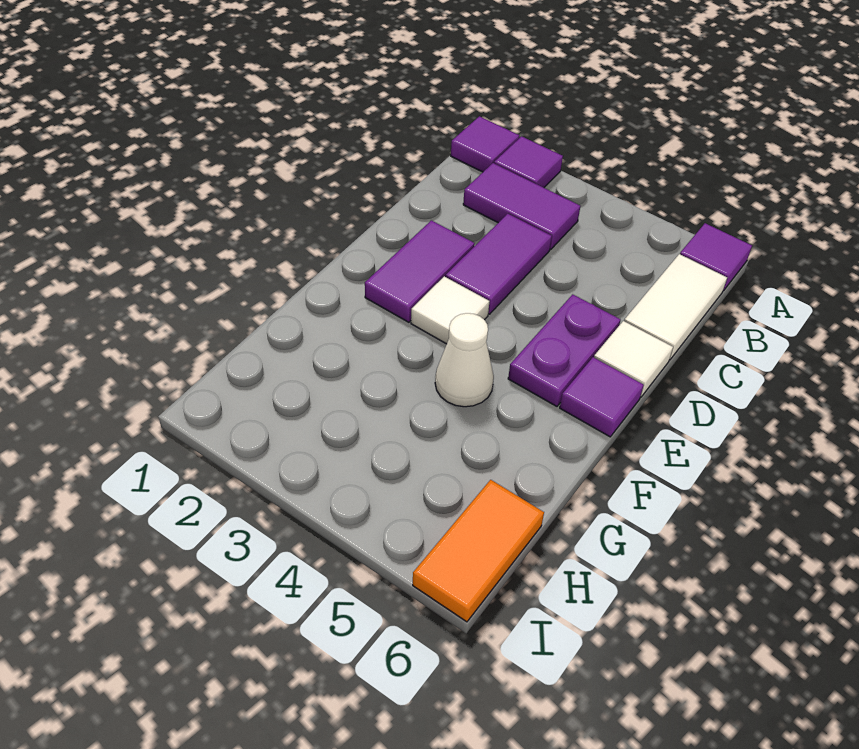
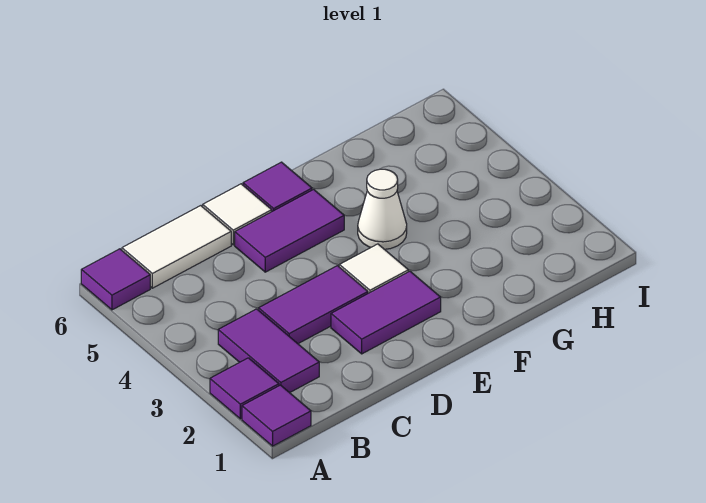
purple 1x2 plate [508,294,621,406] -> purple 1x2 tile [235,189,344,272]
orange 1x2 tile [413,480,544,622] -> none

